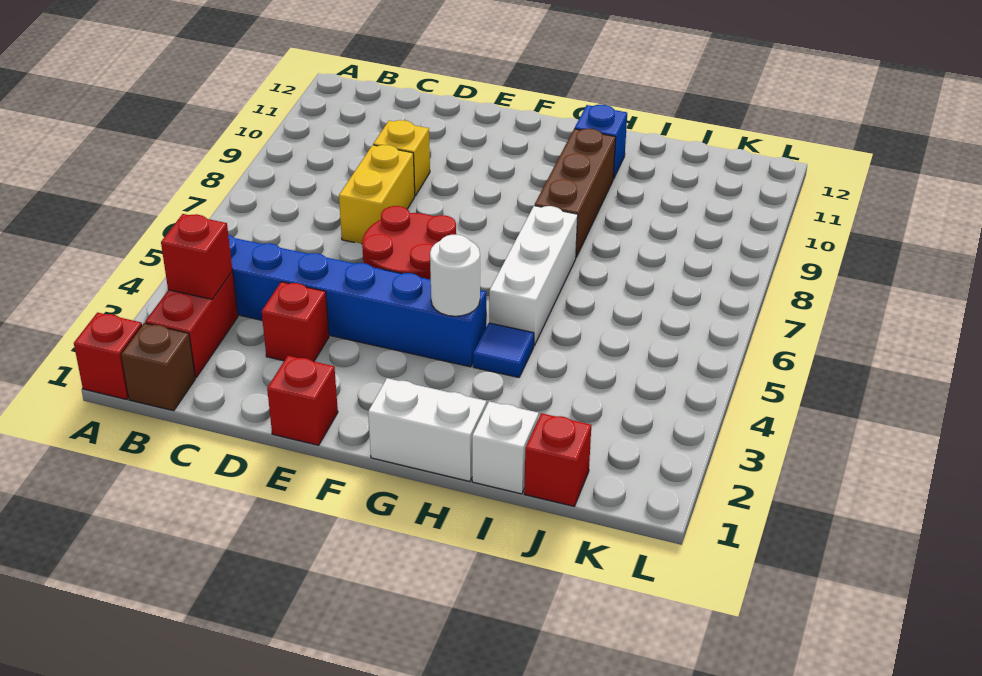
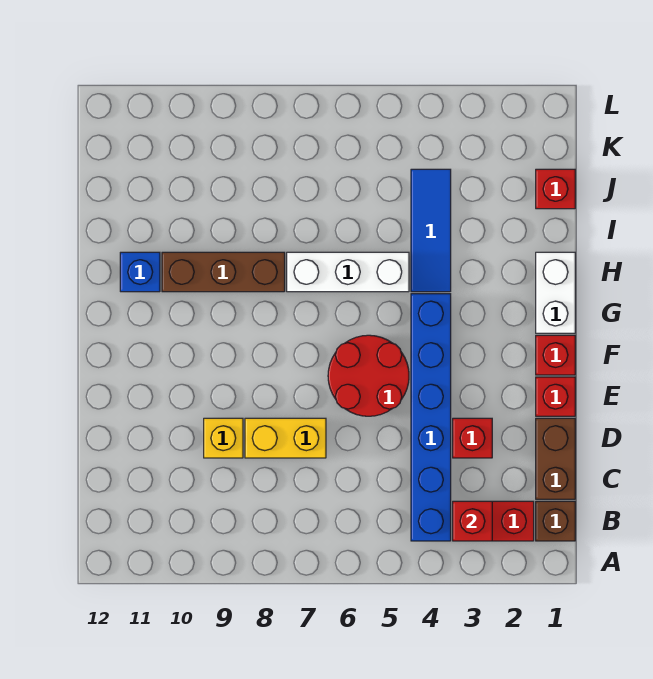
red 1x1 brick [74,312,142,399] -> red 1x1 brick moved to [536,335,575,375]
none -> brown 1x2 brick [536,418,575,499]
white 1x1 round brick [430,235,480,316] -> none
blue 1x1 tile [473,323,534,378] -> blue 1x3 tile [411,169,451,292]
white 1x1 brick [472,401,539,494] -> none

